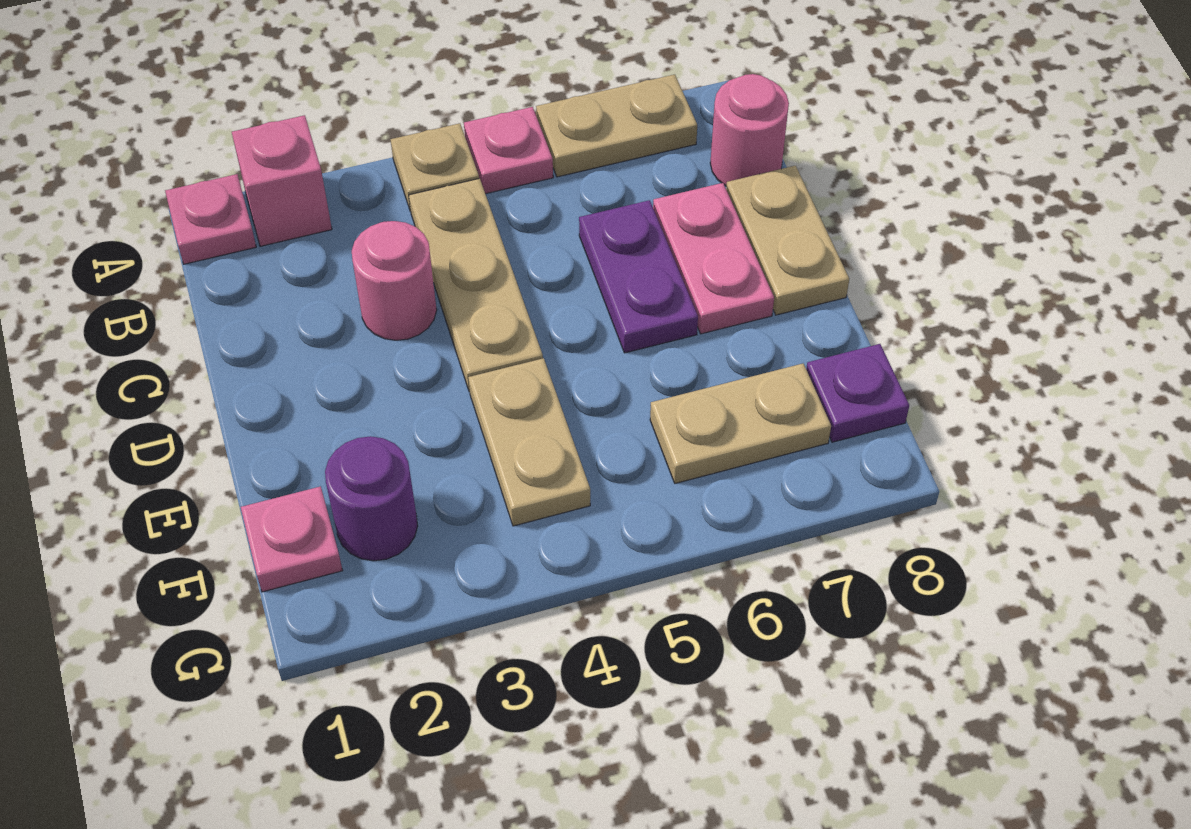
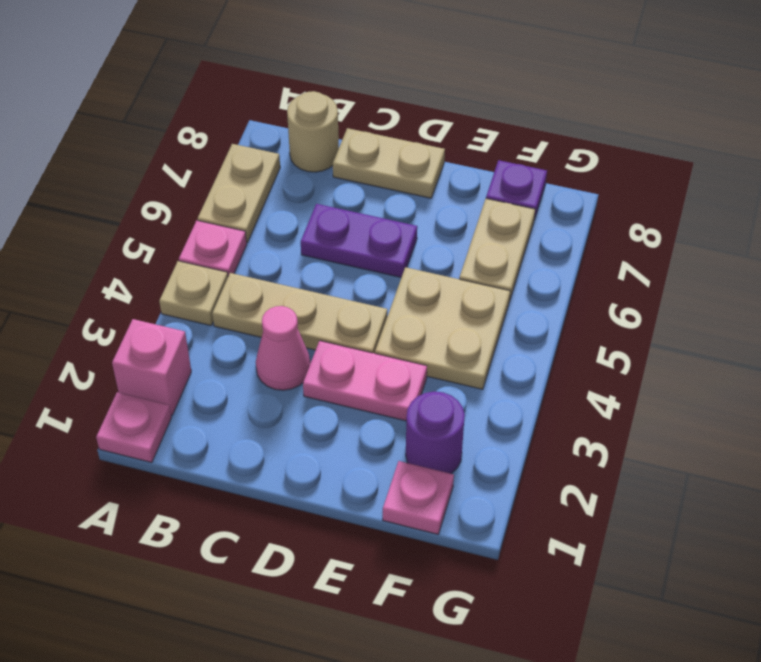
pink 1x1 round brick [710,74,789,186] -> tan 1x1 round brick [287,91,339,172]
pink 1x1 round brick [352,221,437,340] -> pink 1x1 cone [256,306,310,390]
pink 1x2 plate [653,183,774,334] -> pink 1x2 plate moved to [303,341,427,421]
tan 1x2 plate [468,358,590,526] -> tan 2x2 plate [375,267,510,389]

